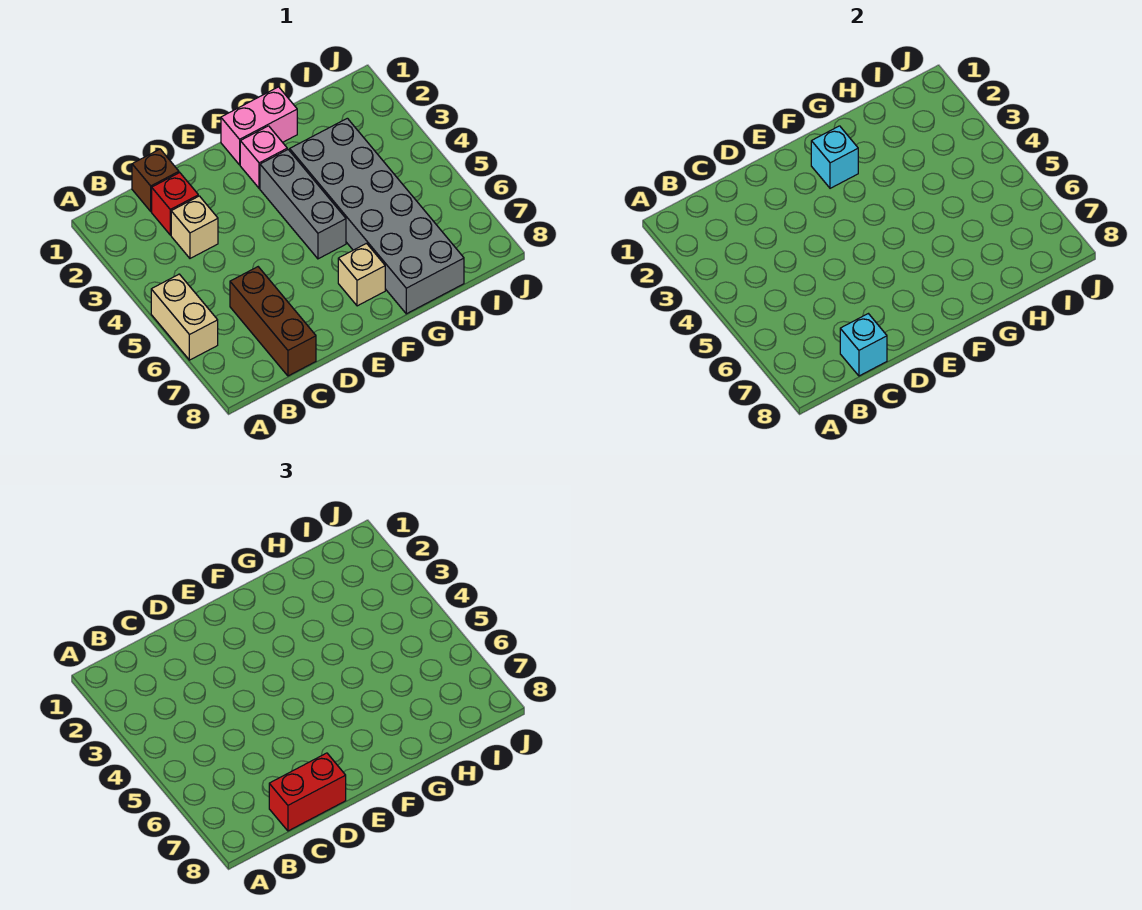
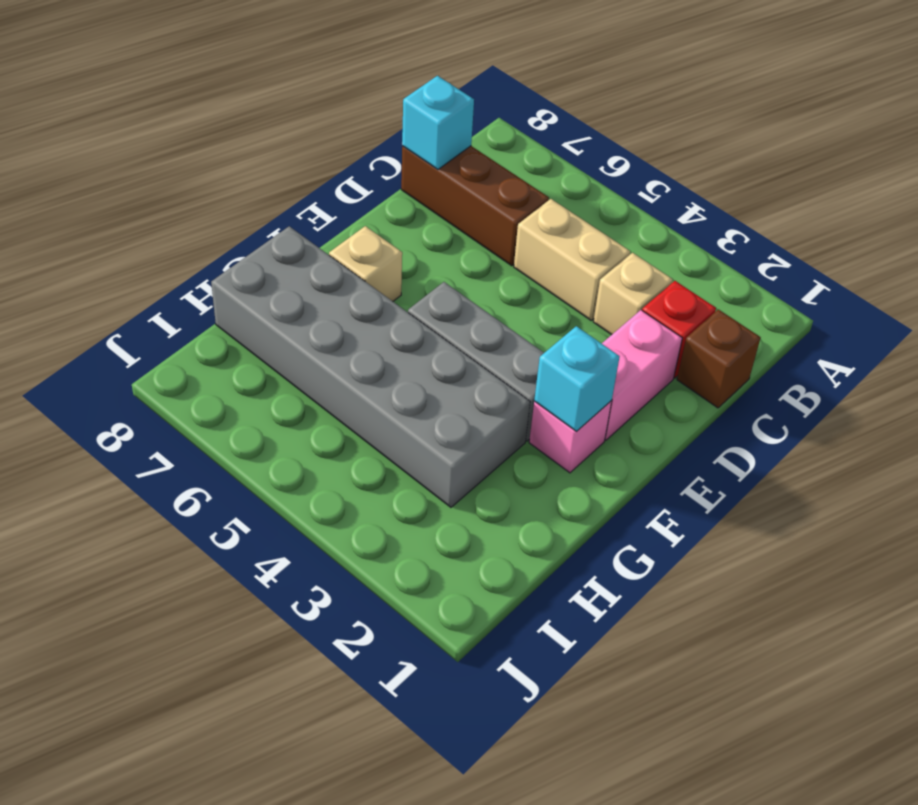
tan 1x2 brick [151,274,218,360] -> tan 1x2 brick moved to [514,199,630,320]
red 1x2 brick [269,753,346,831] -> none
pink 1x2 brick [221,87,297,165] -> pink 1x2 brick moved to [602,310,682,440]

